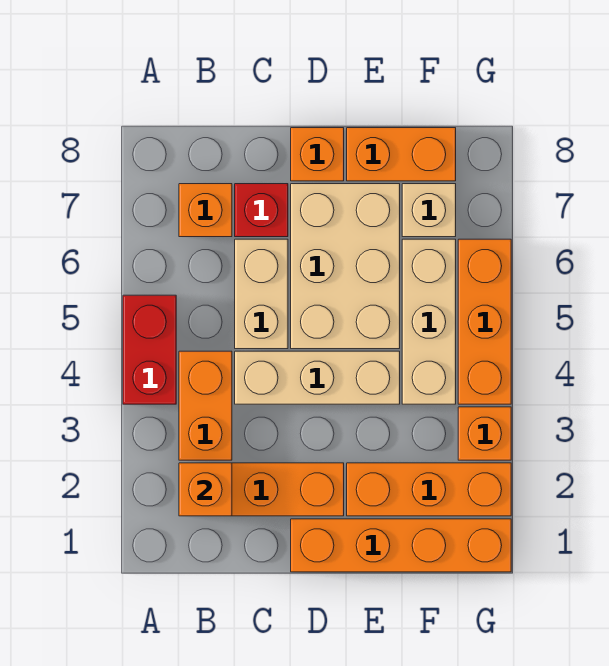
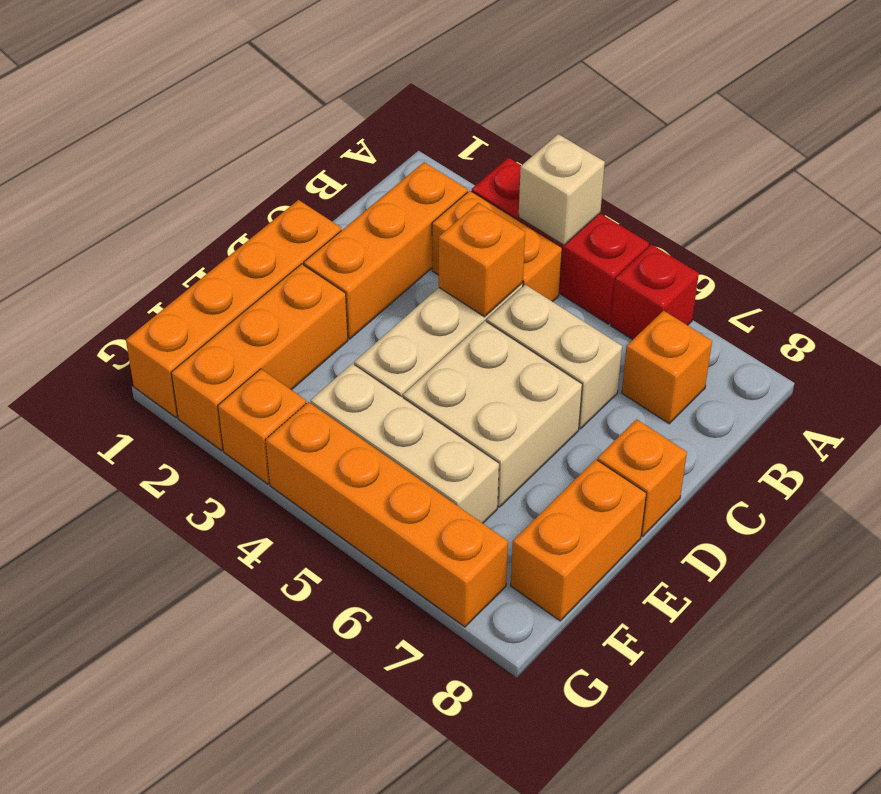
red 1x2 brick [123,295,176,404] -> red 1x3 brick [472,158,649,324]
orange 1x1 brick [179,463,232,516] -> orange 1x1 brick moved to [439,203,525,317]
red 1x1 brick [235,184,288,237] -> red 1x1 brick moved to [611,244,699,340]
tan 2x3 brick [291,184,400,349] -> tan 2x2 brick [403,321,582,507]
tan 1x1 brick [402,184,456,237] -> tan 1x1 brick moved to [519,134,605,245]
orange 1x3 brick [458,239,511,404] -> orange 1x4 brick [266,402,508,627]

